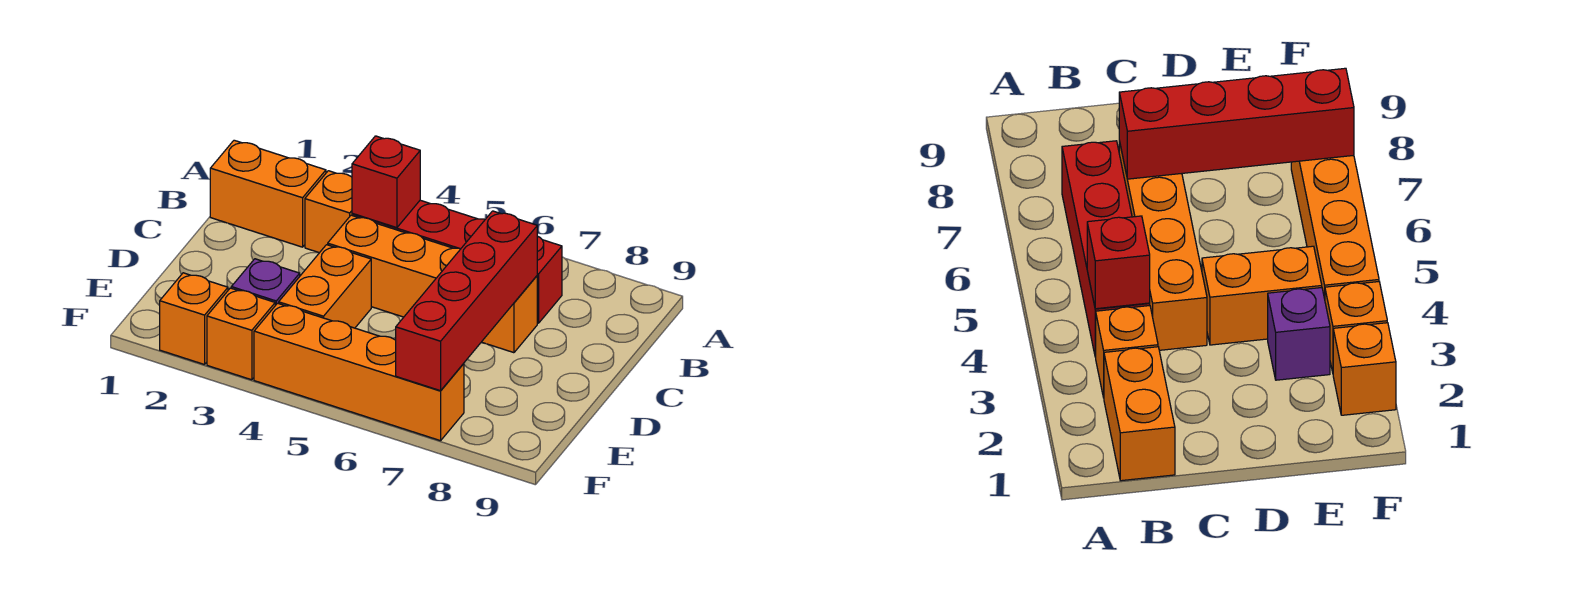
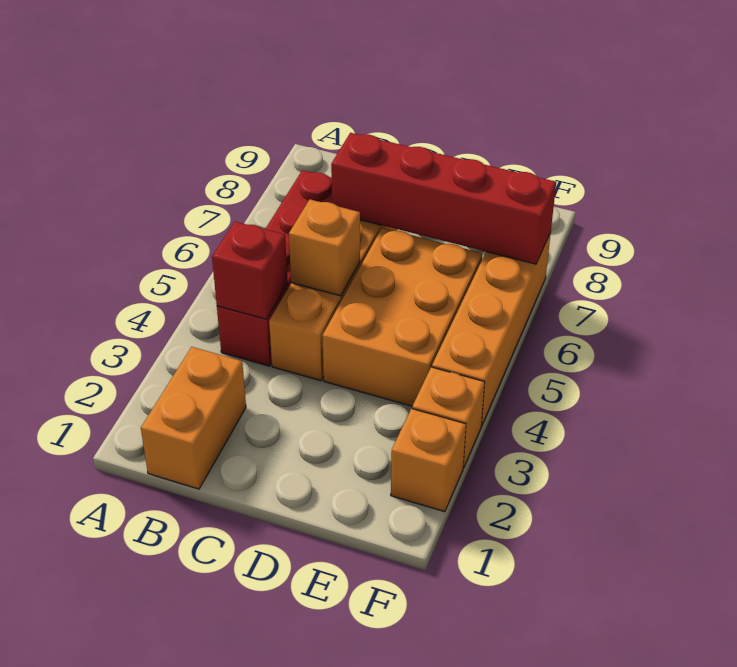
orange 1x1 brick [305,171,352,253] -> orange 1x1 brick moved to [289,200,360,296]
orange 1x2 brick [279,245,371,328] -> orange 2x3 brick [322,228,482,406]
purple 1x1 brick [231,259,300,305] -> none

